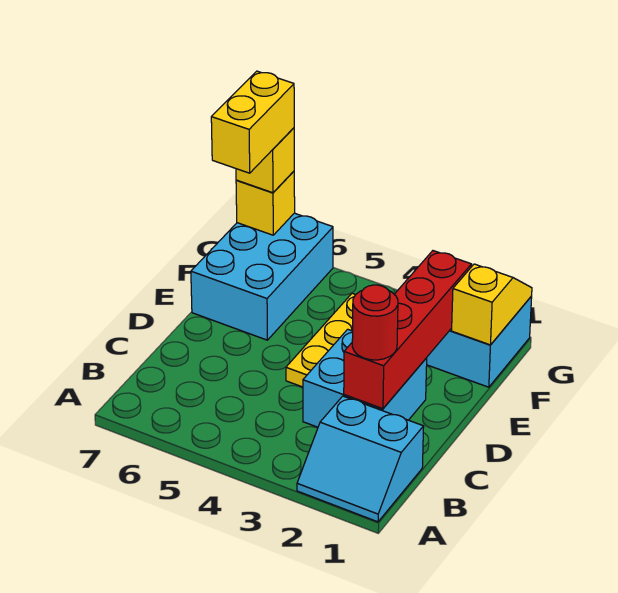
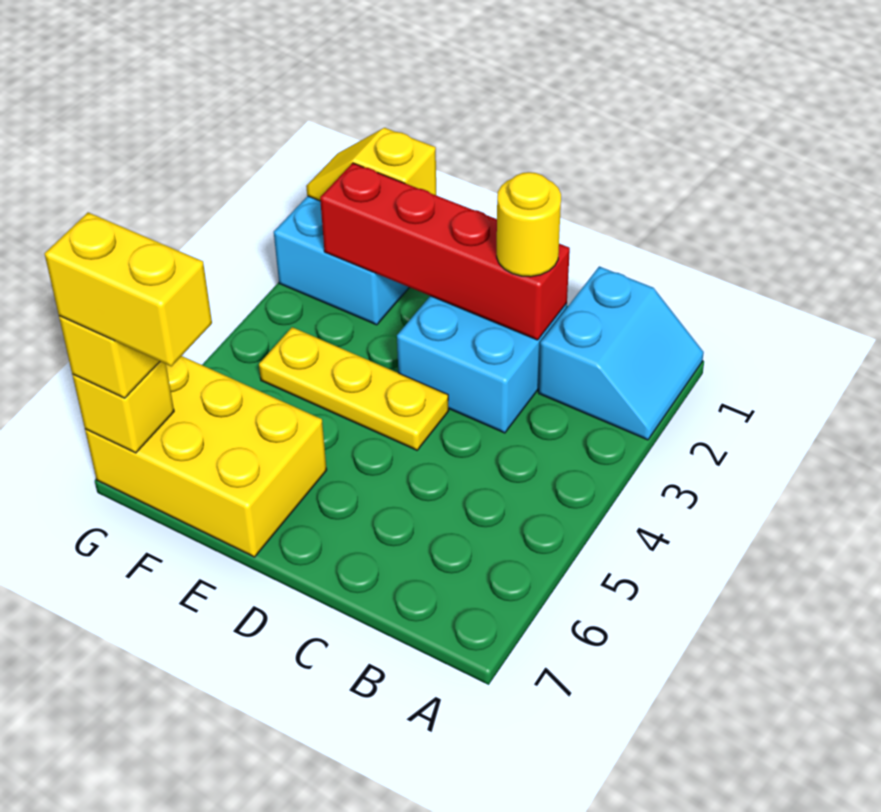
red 1x1 round brick [352,285,398,360] -> yellow 1x1 round brick [497,172,561,277]
cyan 2x3 brick [191,213,333,340] -> yellow 2x3 brick [85,356,327,557]

